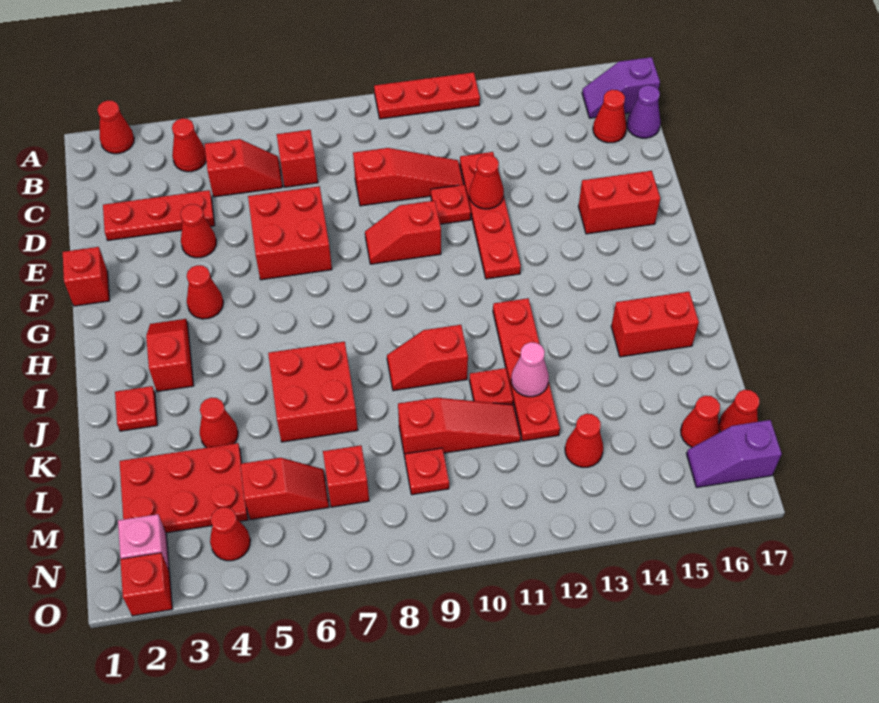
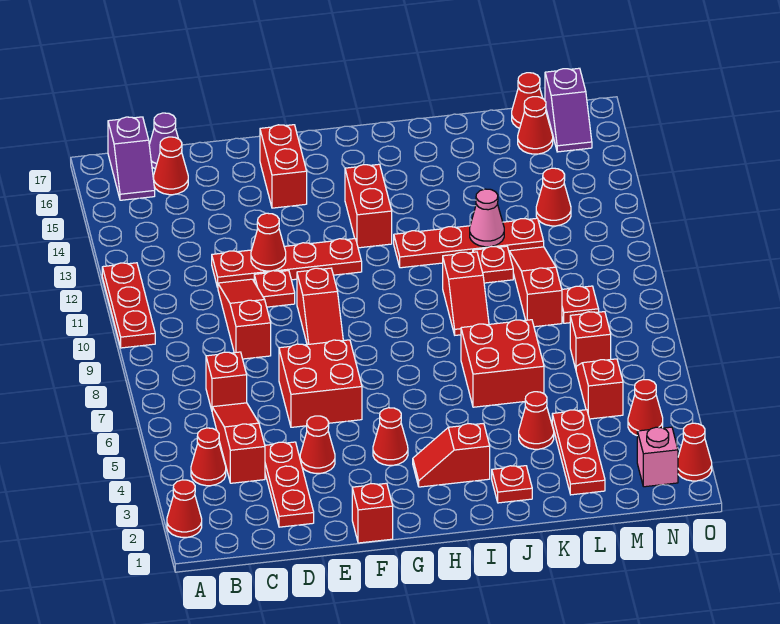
red 1x2 slope [205,139,283,197] -> red 1x3 slope [212,403,265,483]
red 1x2 brick [611,292,699,357] -> red 1x2 brick moved to [345,164,392,248]
red 2x3 plate [120,443,248,533] -> red 1x3 plate [552,410,605,495]
red 1x1 brick [120,553,172,616] -> red 1x1 cone [678,423,712,481]

